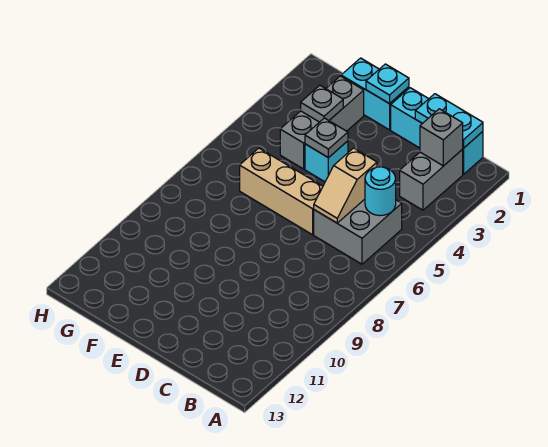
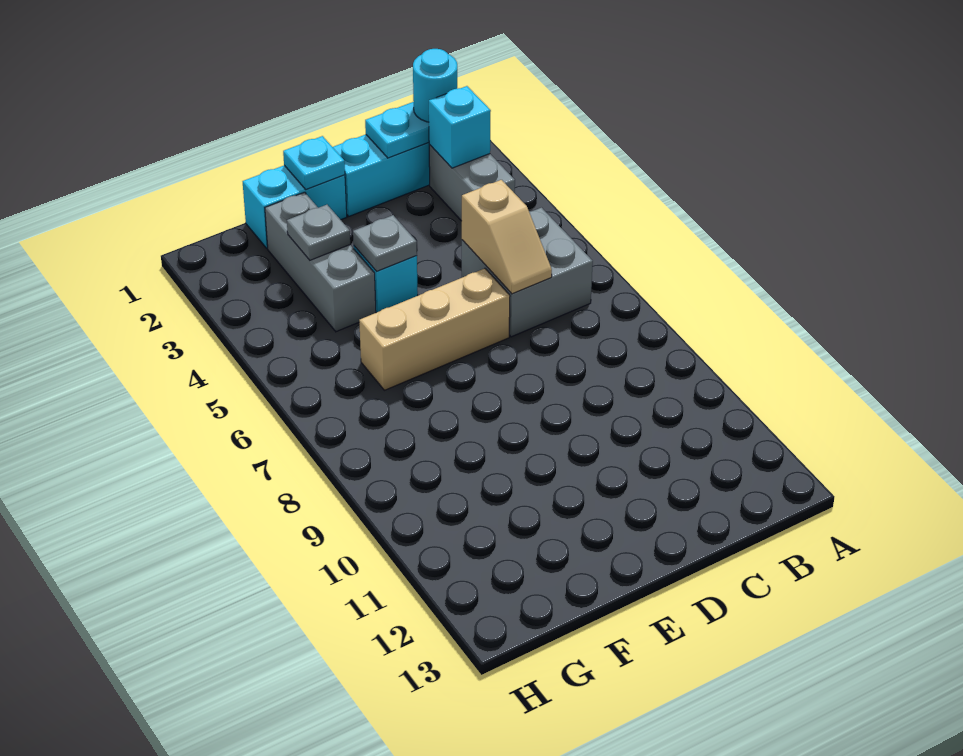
grey 1x1 brick [420,109,463,166] -> cyan 1x1 brick [429,86,491,168]
cyan 1x1 round brick [365,167,396,216] -> cyan 1x1 round brick moved to [413,49,457,122]

